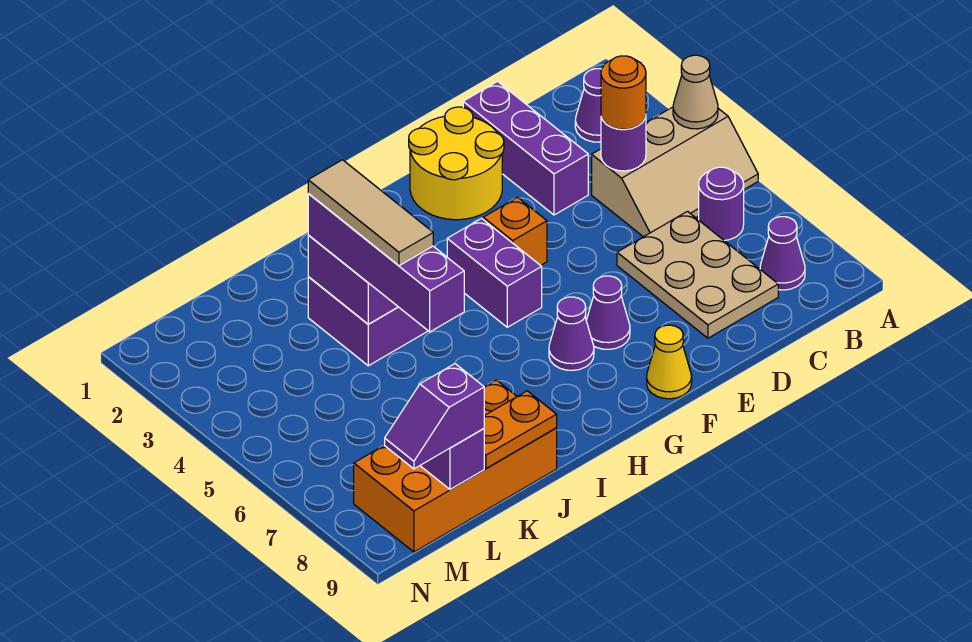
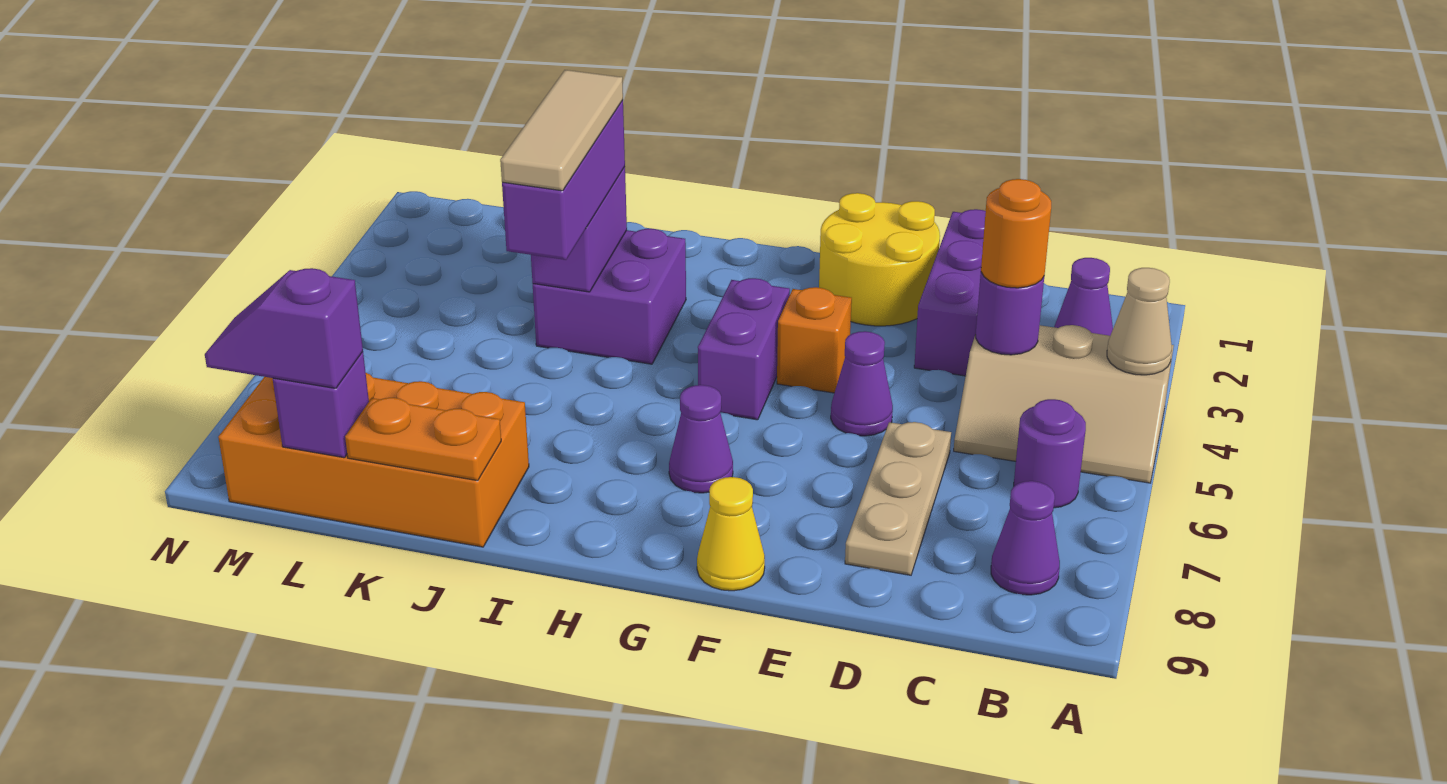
tan 2x3 plate [617,211,778,338] -> tan 1x3 plate [845,422,951,575]
purple 1x1 cone [586,276,630,349] -> purple 1x1 cone moved to [831,331,893,436]
purple 1x4 brick [308,194,464,332] -> purple 1x3 brick [502,100,625,260]

